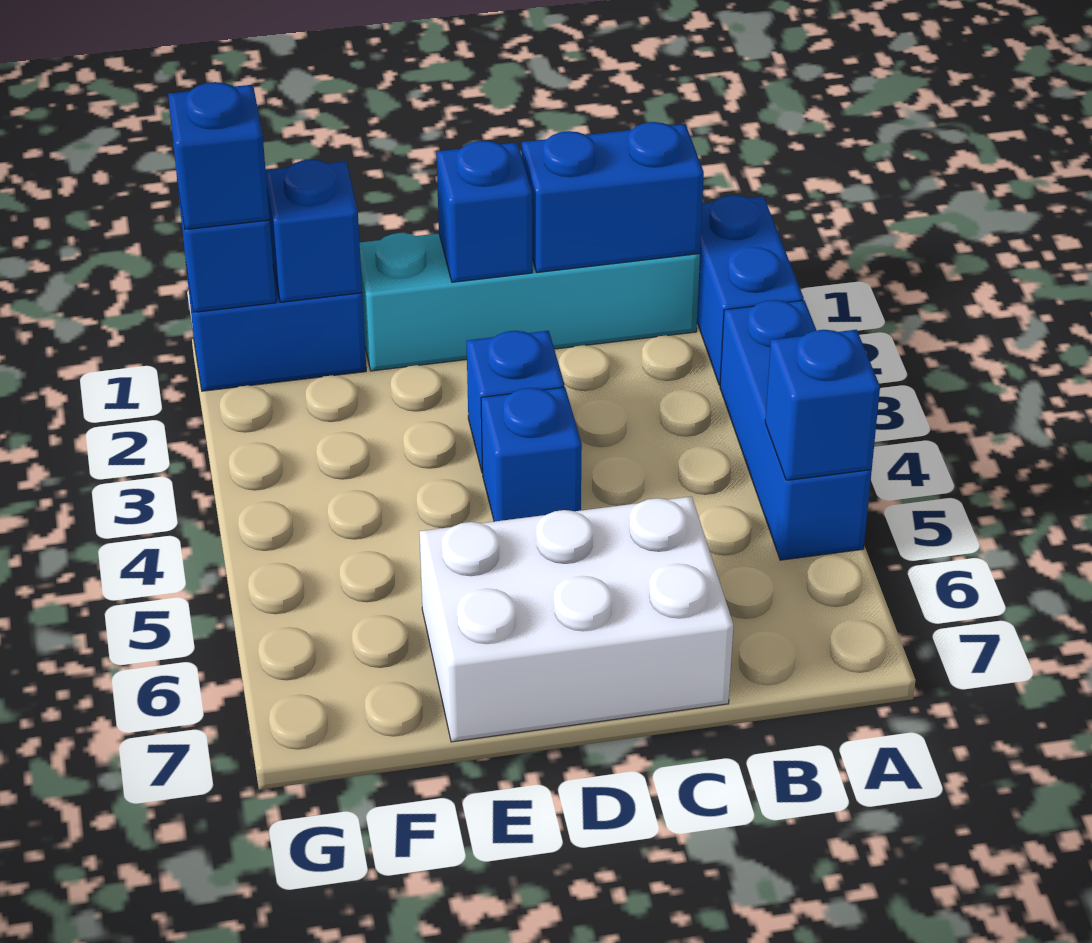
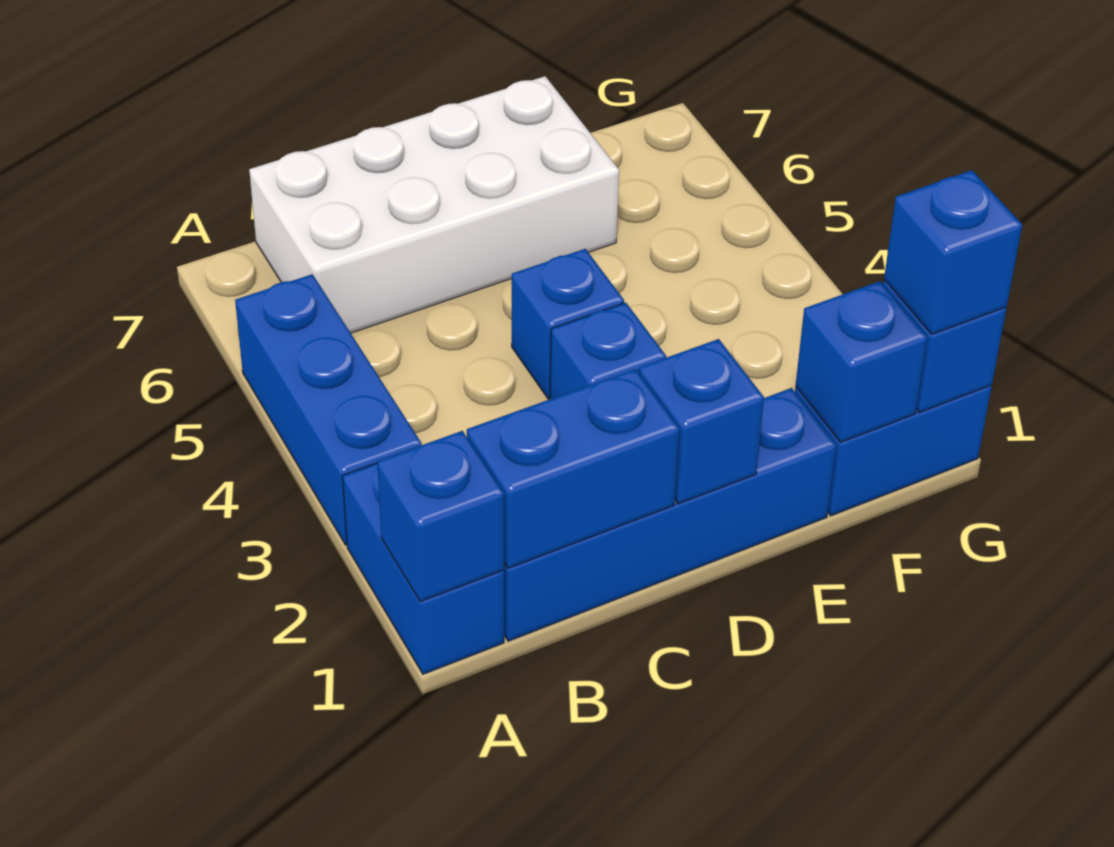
blue 1x1 brick [765,330,880,480] -> blue 1x1 brick moved to [377,431,504,602]
cyan 1x4 brick [360,233,700,371] -> blue 1x4 brick [504,388,836,641]
white 2x3 brick [419,496,733,742] -> white 2x4 brick [249,76,619,333]

